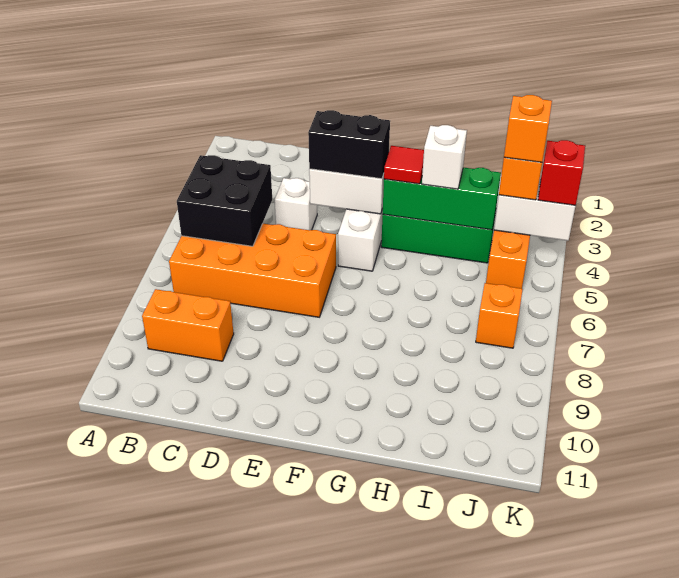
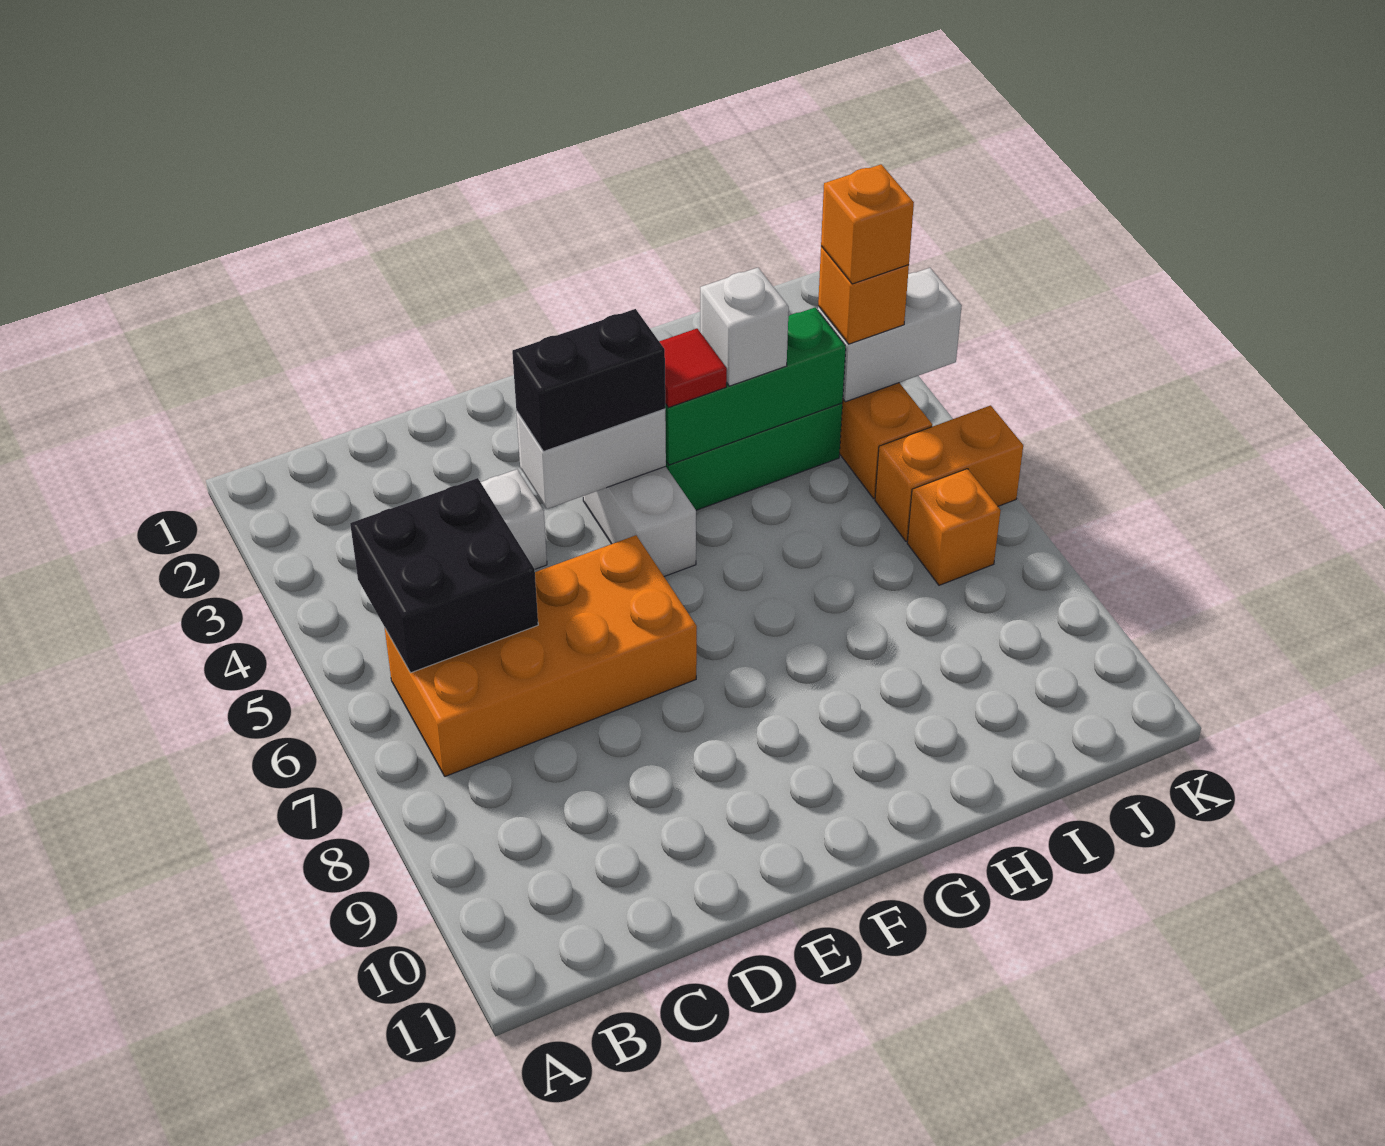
orange 1x2 brick [142,289,234,361] -> orange 1x2 brick moved to [875,405,1023,541]
red 1x1 brick [538,140,585,205] -> none

